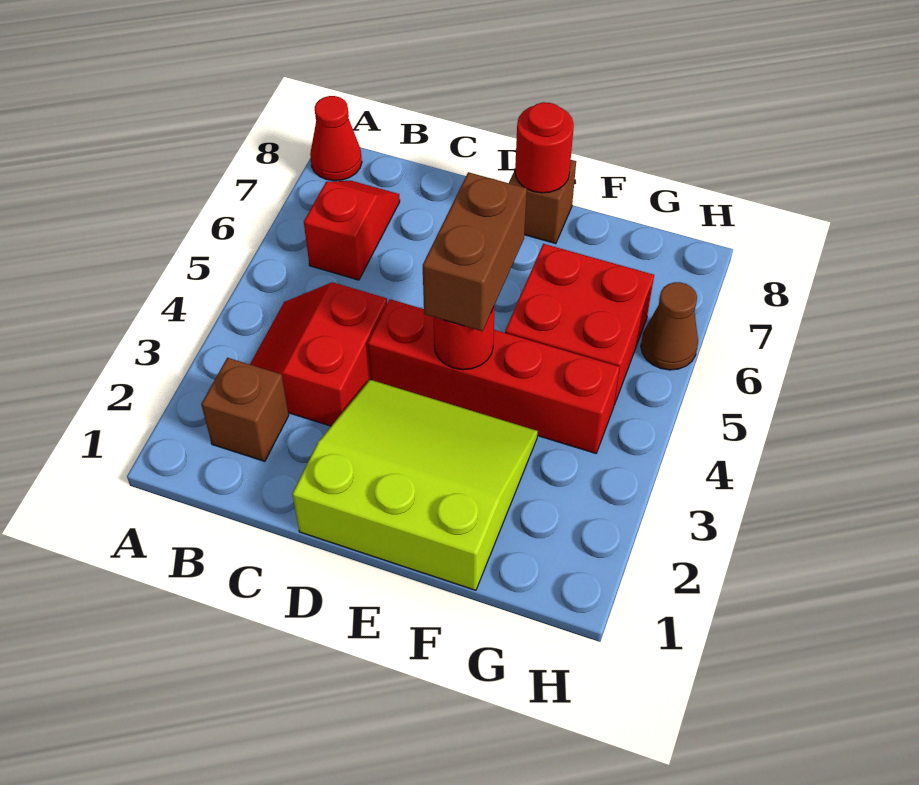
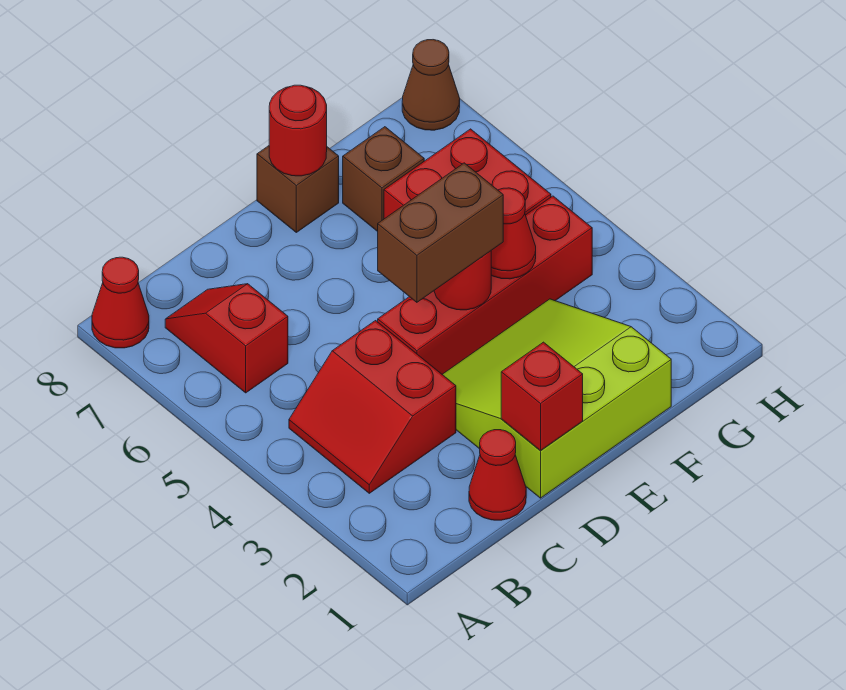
brown 1x1 brick [201,358,289,461] -> brown 1x1 brick moved to [343,127,424,232]
none -> red 1x1 cone [469,430,526,520]
none -> red 1x1 brick [501,342,583,450]
brown 1x2 brick [423,172,527,331] -> brown 1x2 brick turned to [378,163,503,302]
none -> red 1x1 cone [491,188,536,279]
brown 1x1 cone [641,282,698,370] -> brown 1x1 cone moved to [402,40,460,130]

